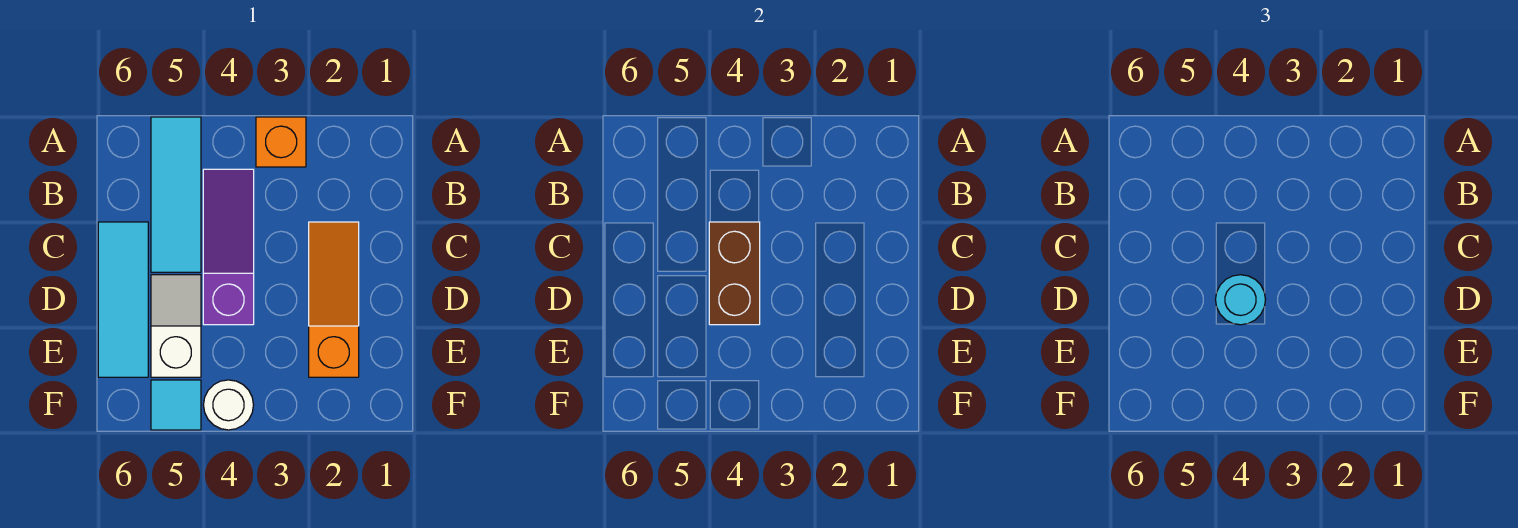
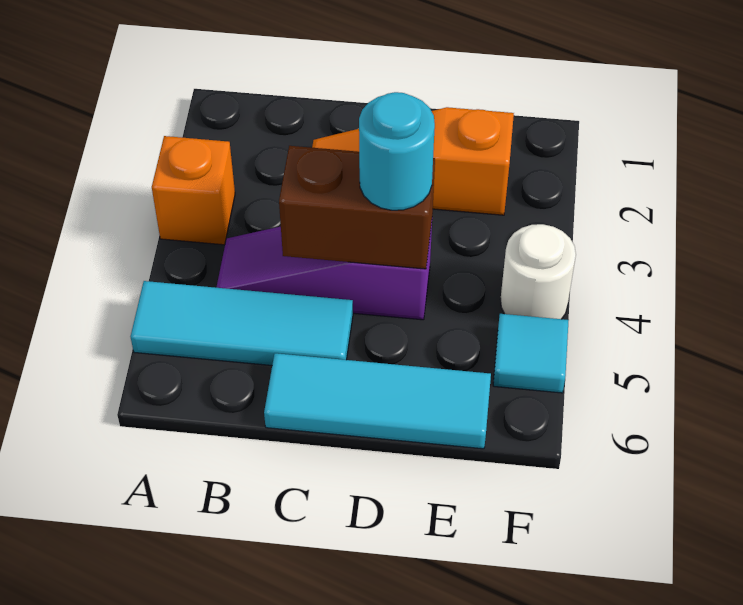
white 1x2 slope [151,275,201,377] -> none

